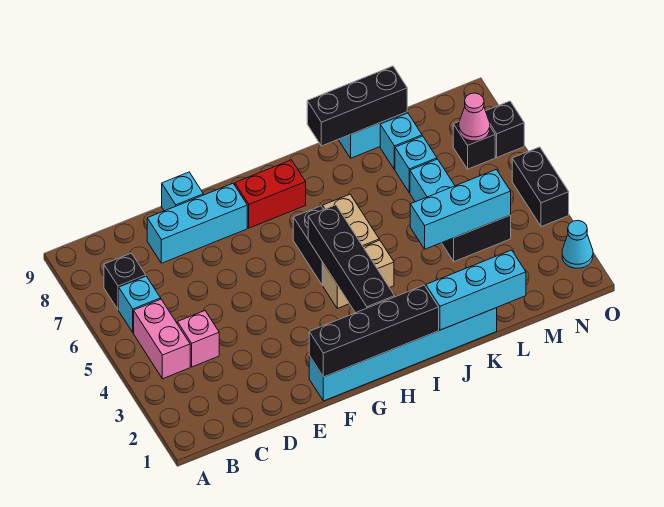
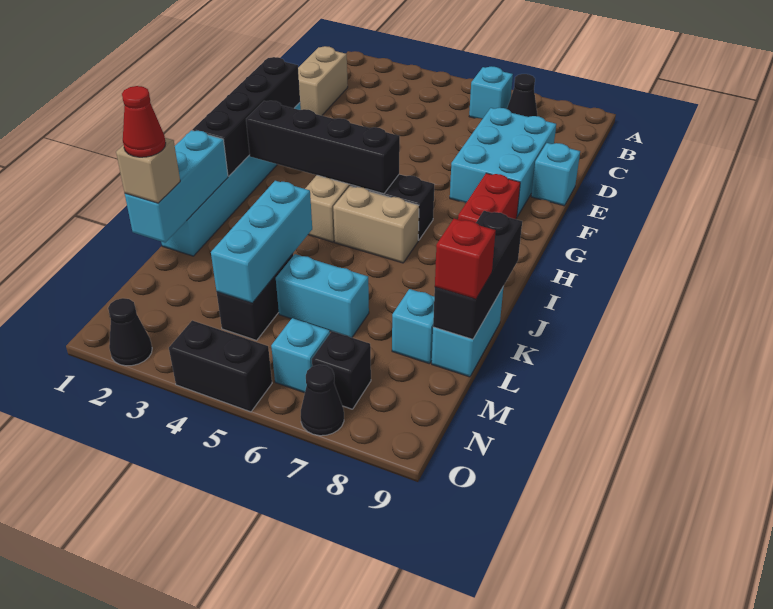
pink 1x2 brick [134,299,190,379] -> none
black 1x1 brick [104,253,146,310] -> black 1x1 cone [507,74,537,117]
none -> tan 1x2 brick [298,46,348,116]
pink 1x1 brick [177,311,219,367] -> none
cyan 1x3 brick [147,184,247,263] -> cyan 2x3 brick [450,108,556,216]
none -> tan 1x1 brick [116,138,180,203]
none -> red 1x1 cone [122,86,166,157]
cyan 1x1 brick [395,136,437,193] -> cyan 1x1 brick moved to [271,318,330,393]
none -> red 1x1 brick [435,219,496,299]
pink 1x1 cone [459,93,490,141] -> none
cyan 1x1 cone [562,221,593,268] -> black 1x1 cone [108,298,152,366]
black 1x1 brick [486,101,524,157] -> black 1x1 cone [301,365,344,436]

